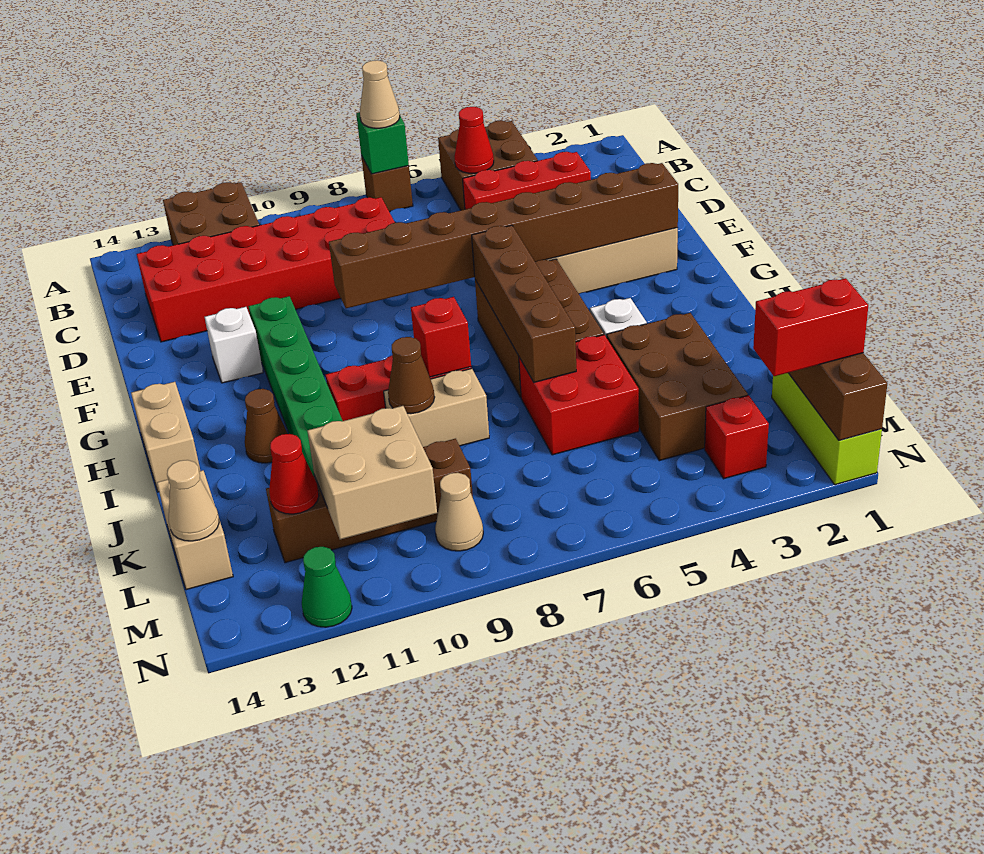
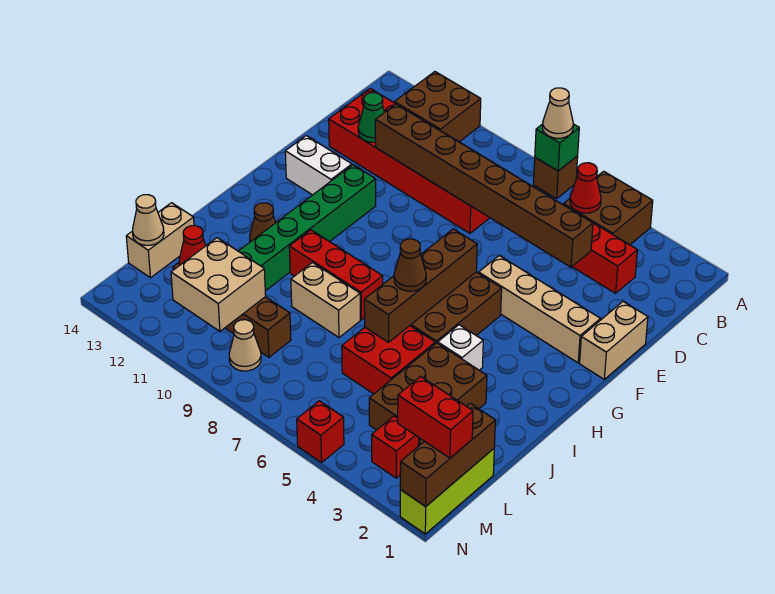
brown 1x8 brick [329,163,678,308] -> brown 1x8 brick moved to [375,104,593,267]
white 1x1 brick [205,307,263,383] -> white 1x2 brick [285,136,352,195]
tan 1x2 brick [131,382,200,492] -> tan 1x2 brick moved to [580,302,648,379]
red 1x1 brick [411,297,471,377] -> red 1x1 brick moved to [297,401,344,463]
brown 1x1 cone [388,337,435,414] -> brown 1x1 cone moved to [394,239,426,291]
green 1x1 cone [302,547,352,627] -> green 1x1 cone moved to [358,93,384,142]

